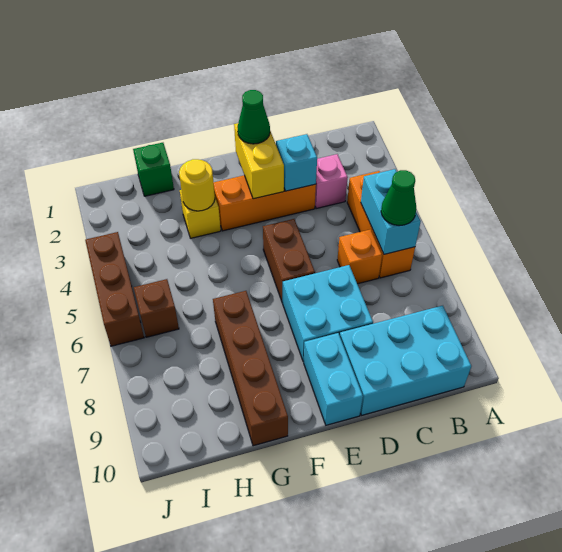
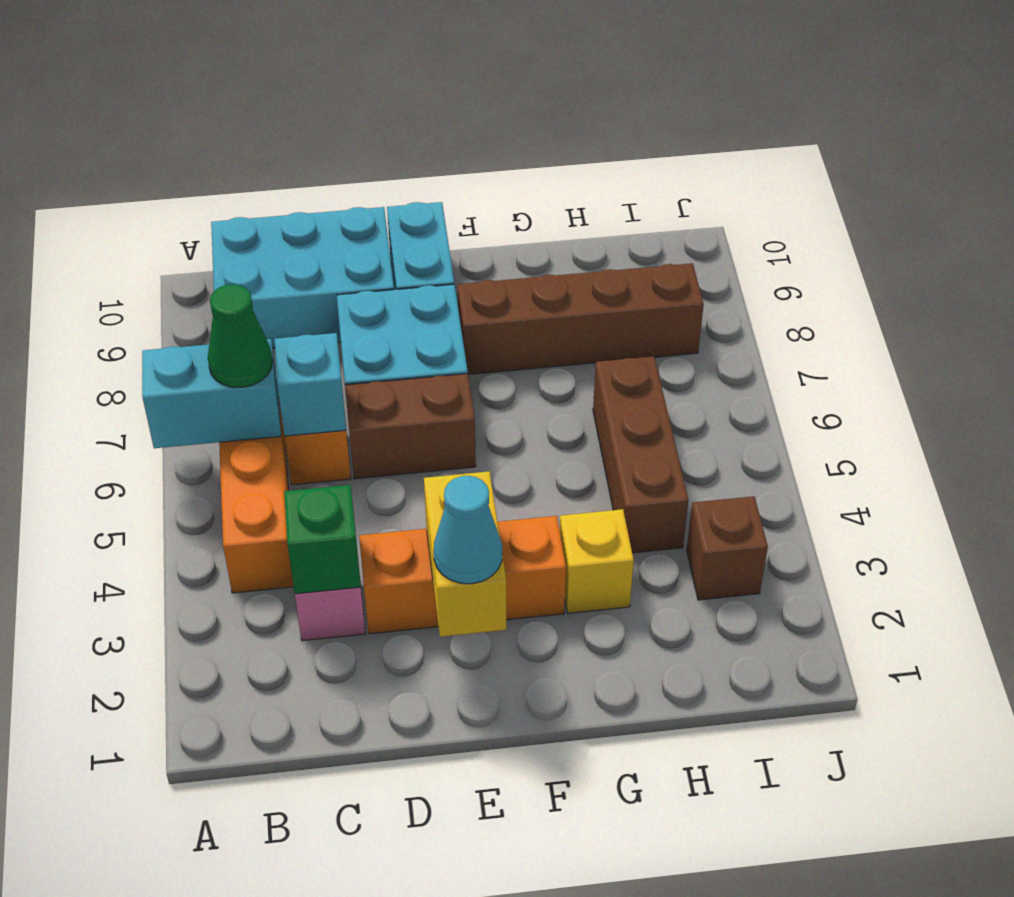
cyan 1x2 brick [361,169,421,254] -> cyan 1x2 brick turned to [142,339,281,448]
cyan 1x1 brick [276,134,317,191] -> cyan 1x1 brick moved to [274,333,346,436]
green 1x1 cone [238,90,270,144] -> cyan 1x1 cone [434,476,502,584]
brown 1x2 brick [263,219,315,303] -> brown 1x2 brick turned to [345,374,476,479]
yellow 1x1 round brick [179,159,215,211] -> none
brown 1x4 brick [213,291,288,446] -> brown 1x4 brick turned to [457,263,704,374]
green 1x1 brick [133,143,174,196] -> green 1x1 brick moved to [284,485,361,594]
brown 1x1 brick [134,279,179,337] -> brown 1x1 brick moved to [687,496,768,600]
brown 1x3 brick [85,232,144,346] -> brown 1x3 brick moved to [593,356,688,553]

